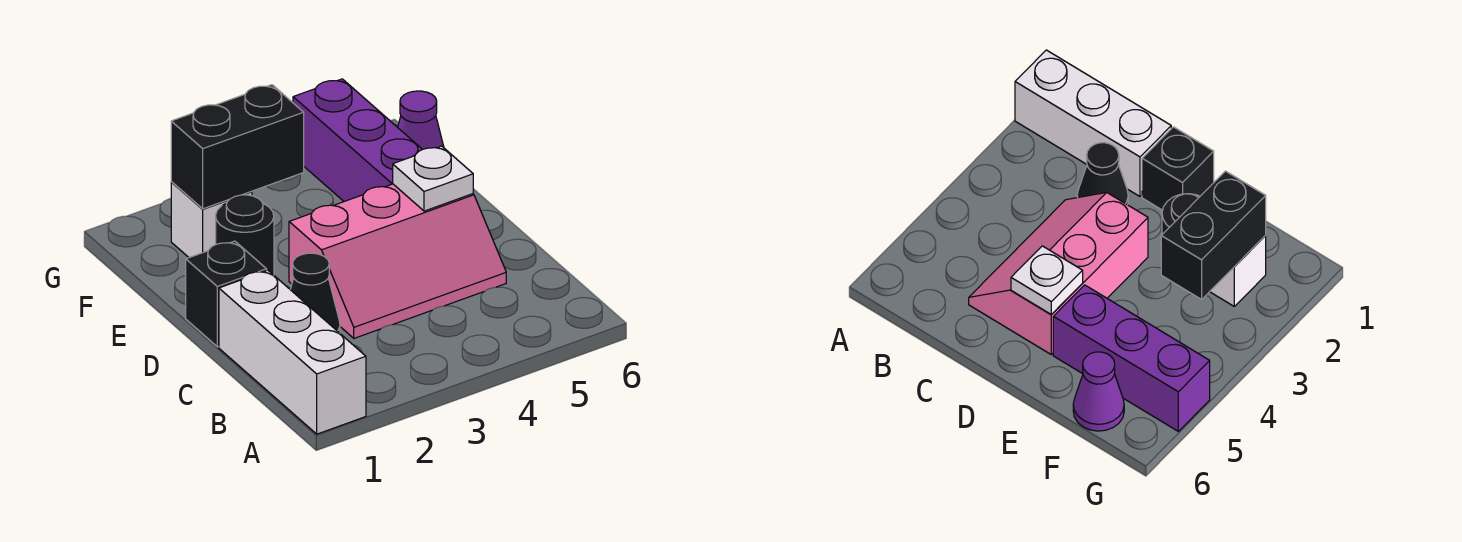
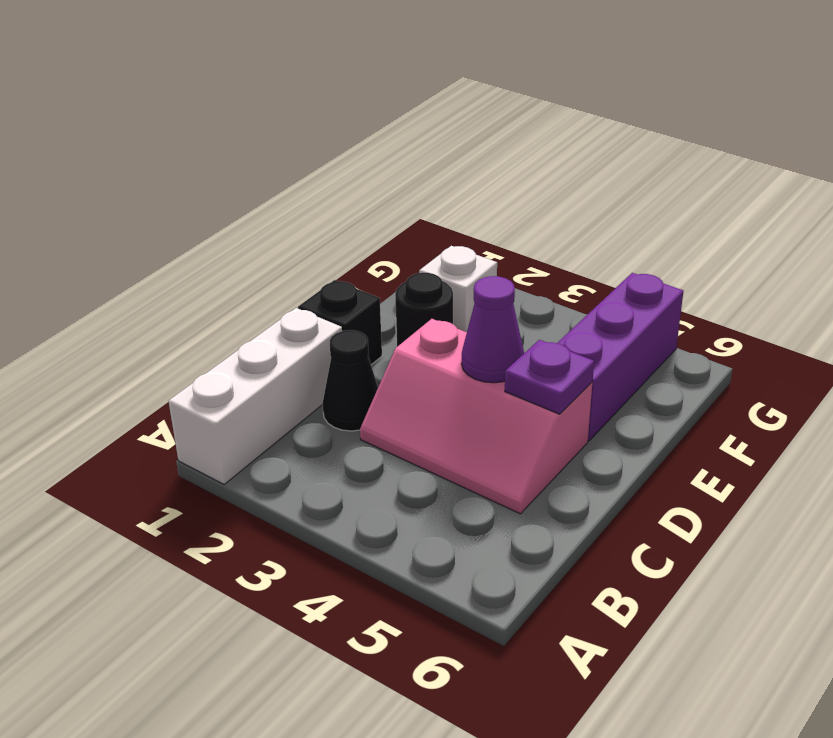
white 1x1 plate [393,146,473,211] -> purple 1x1 plate [505,340,594,414]
black 1x2 brick [171,85,304,209] -> none
purple 1x1 cone [398,91,444,149] -> purple 1x1 cone moved to [461,276,524,383]

